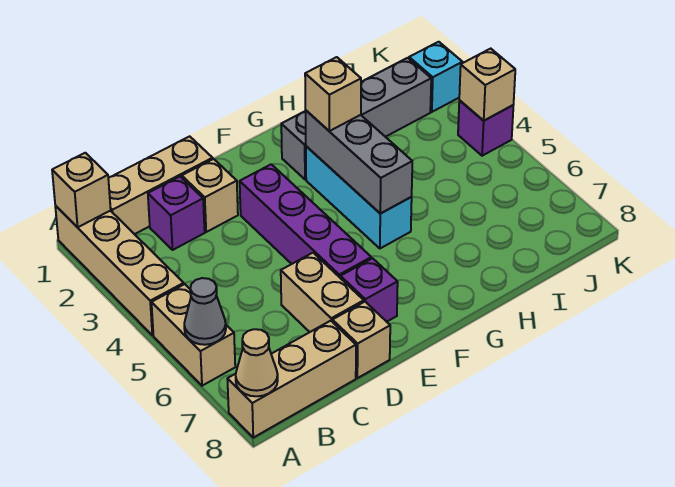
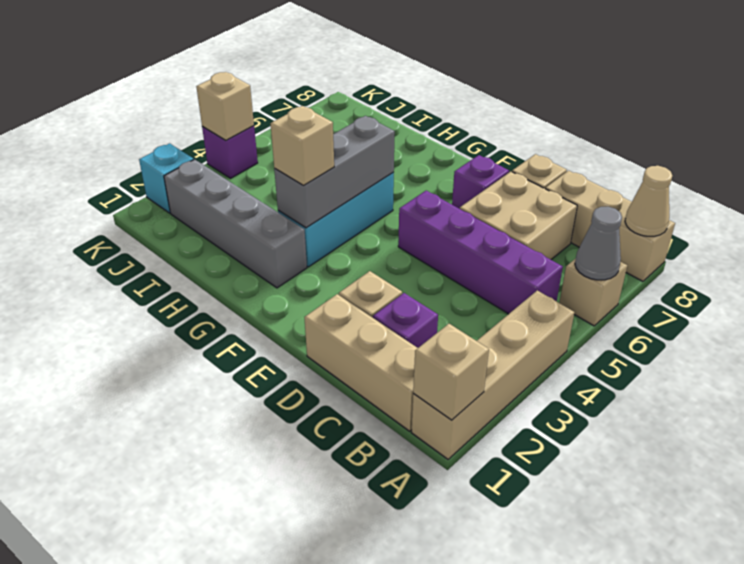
tan 1x2 brick [151,284,235,386] -> tan 1x1 brick [559,259,627,326]
tan 1x2 brick [281,253,364,332] -> tan 2x2 brick [460,172,577,260]
purple 1x4 brick [240,164,371,278] -> purple 1x4 brick turned to [398,191,563,314]

